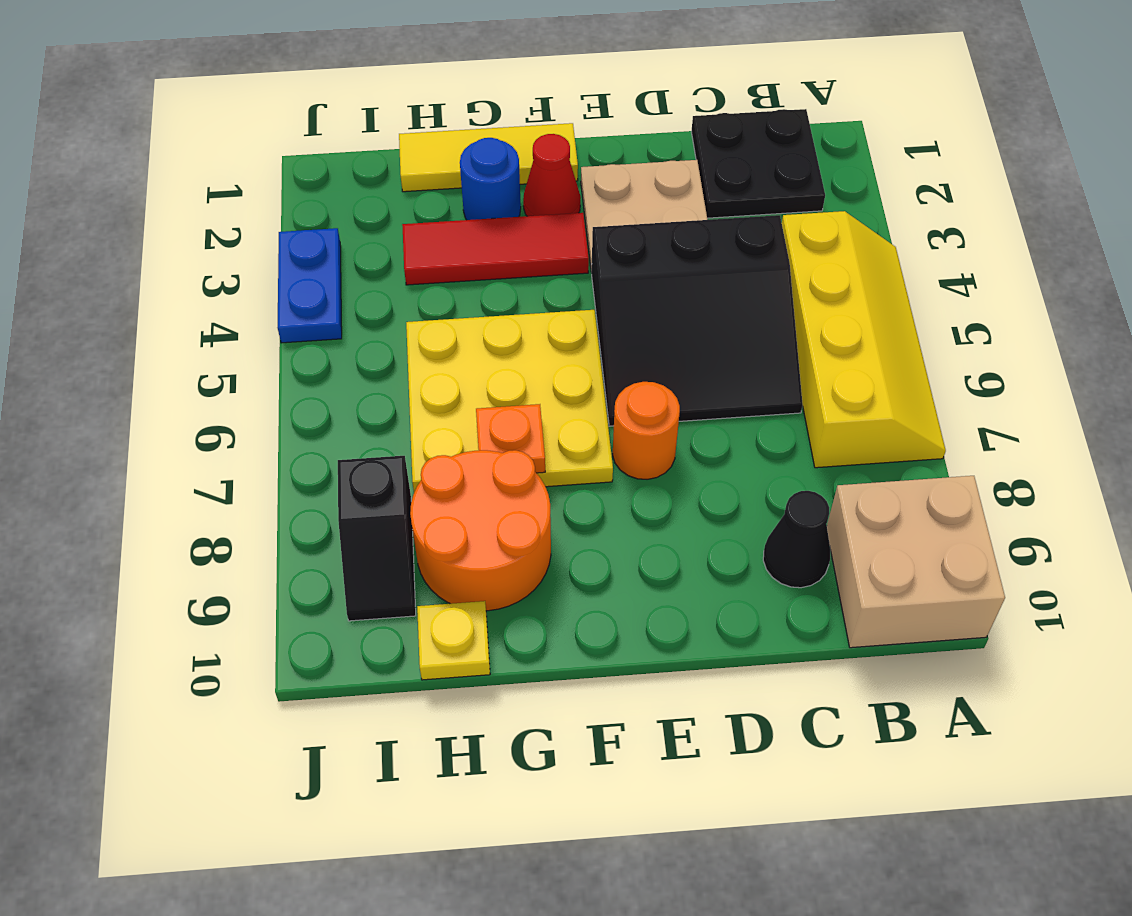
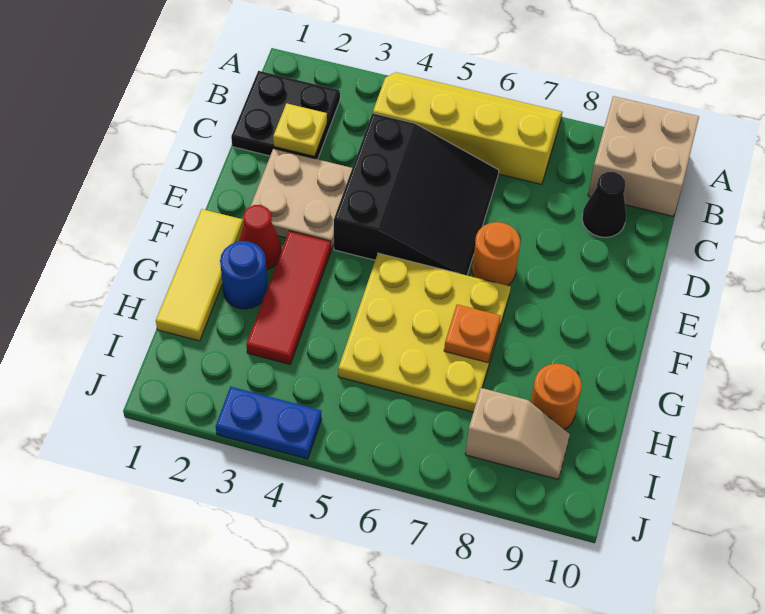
orange 2x2 round brick [410,450,551,611] -> orange 1x1 round brick [531,364,582,429]
yellow 1x1 plate [417,601,490,680] -> yellow 1x1 plate moved to [273,103,327,156]
black 1x2 slope [338,456,416,621] -> tan 1x2 slope [465,388,570,479]

